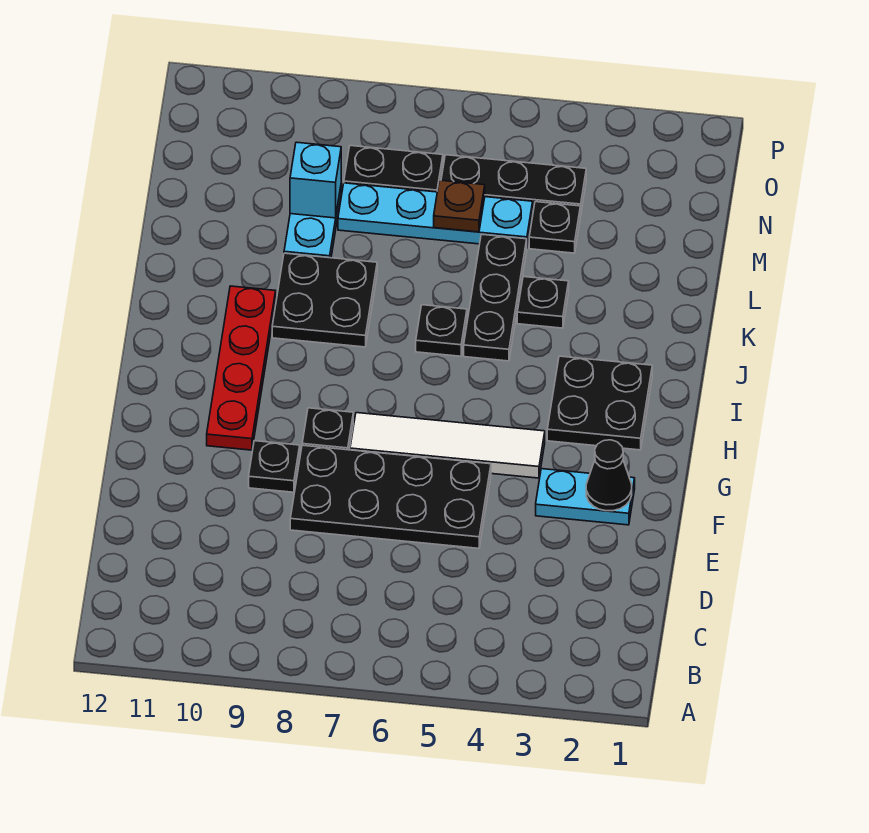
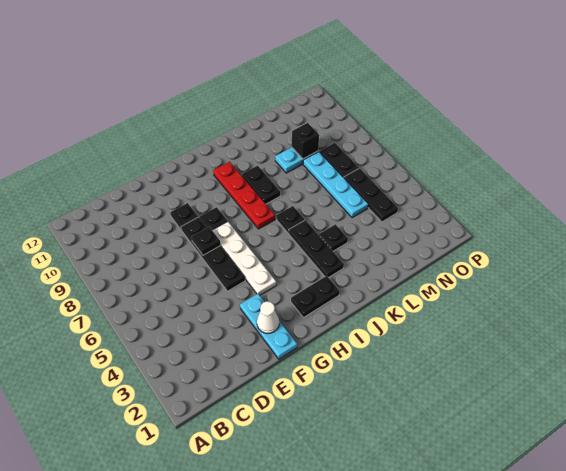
black 2x4 plate [290,445,491,548] -> black 1x4 plate [181,217,245,291]
cyan 1x2 plate [536,469,635,525] -> cyan 1x3 plate [240,294,297,359]
black 1x1 cone [586,440,632,511] -> white 1x1 cone [257,301,279,334]
white 1x4 tile [350,413,545,478] -> white 1x4 plate [212,222,276,295]
red 1x4 plate [207,286,276,450] -> red 1x4 plate turned to [213,162,275,229]
black 2x2 plate [547,356,652,450] -> black 1x2 plate [291,276,340,318]
black 1x3 plate [464,234,527,361] -> black 1x3 plate turned to [289,220,344,278]
black 2x2 plate [272,253,377,347] -> black 1x2 plate [242,166,280,204]
black 1x1 plate [529,202,580,253] -> black 1x1 plate moved to [191,227,221,255]
brown 1x1 plate [434,180,485,232] -> none
cyan 1x1 brick [290,142,341,218] -> black 1x1 brick [292,123,319,159]

